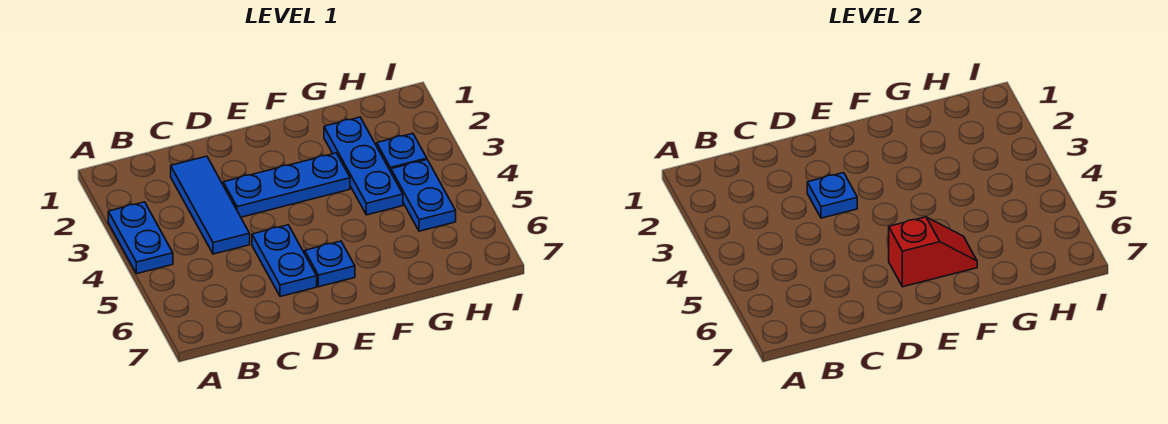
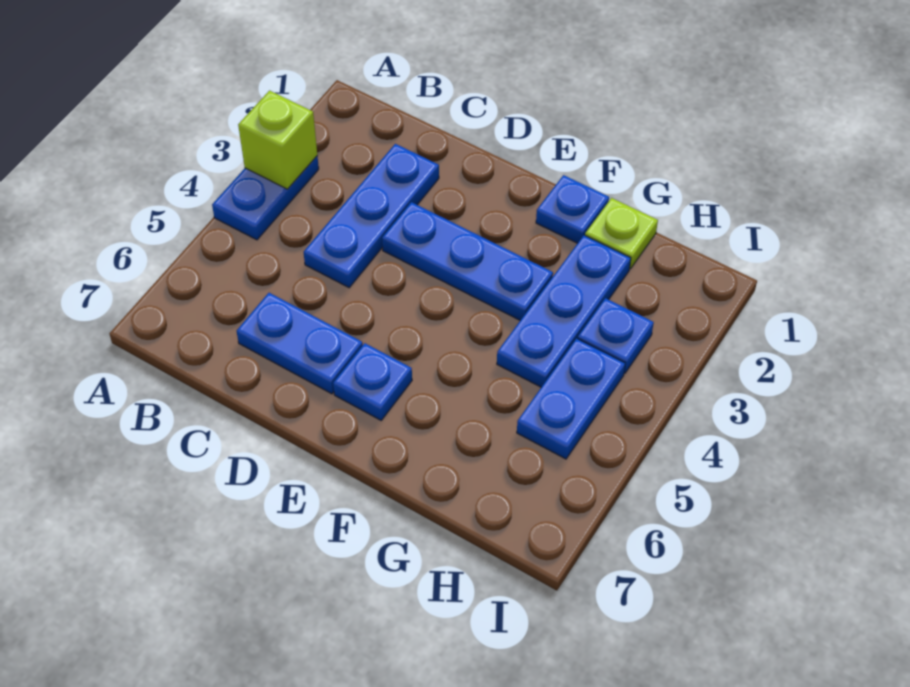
none -> lime 1x1 brick [238,91,317,189]
blue 1x3 tile [171,156,250,254] -> blue 1x3 plate [304,144,439,288]
blue 1x1 plate [807,173,857,218] -> blue 1x1 plate moved to [536,175,609,243]
blue 1x2 plate [252,225,317,297] -> blue 1x2 plate turned to [237,293,363,394]
red 1x2 slope [889,217,977,287] -> none
none -> lime 1x1 plate [585,198,658,269]

